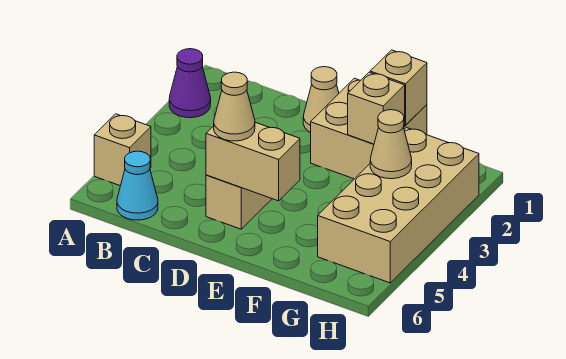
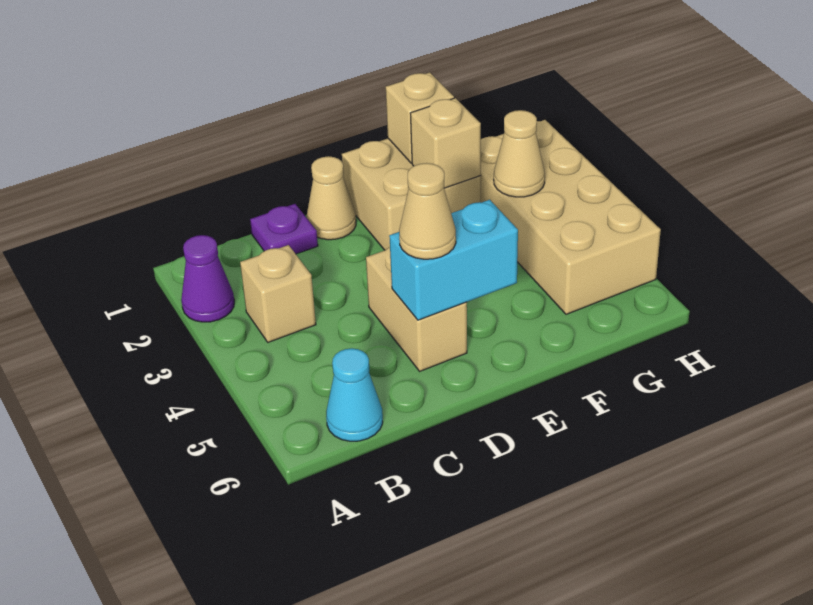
tan 1x1 brick [94,114,151,186] -> tan 1x1 brick moved to [240,245,316,342]
none -> purple 1x1 plate [250,204,318,254]
tan 1x2 brick [206,122,300,201] -> cyan 1x2 brick [389,200,518,320]

